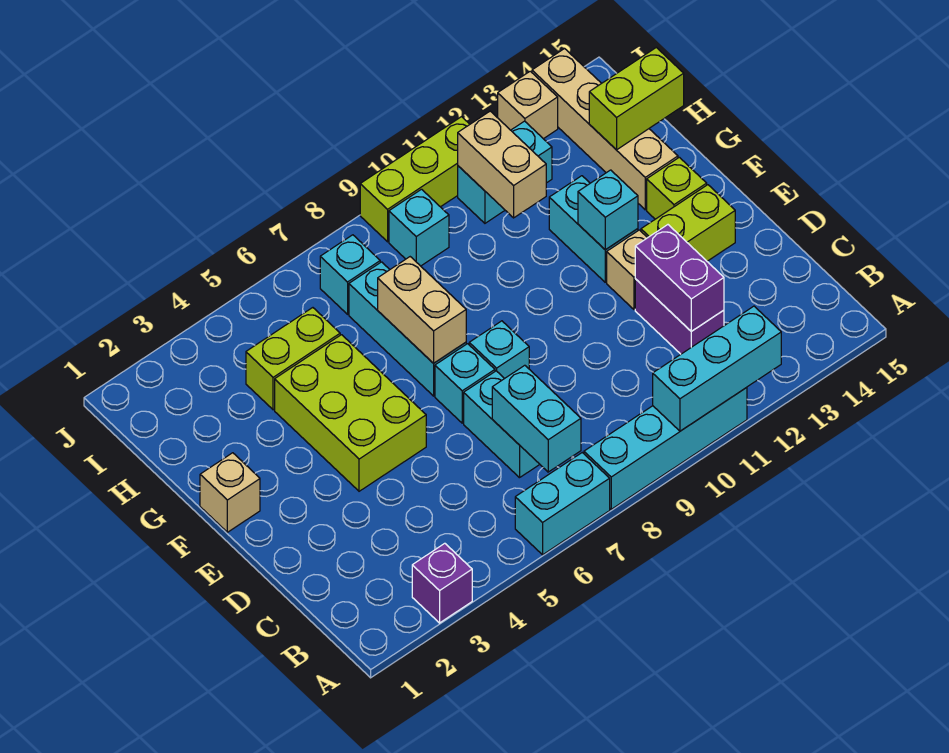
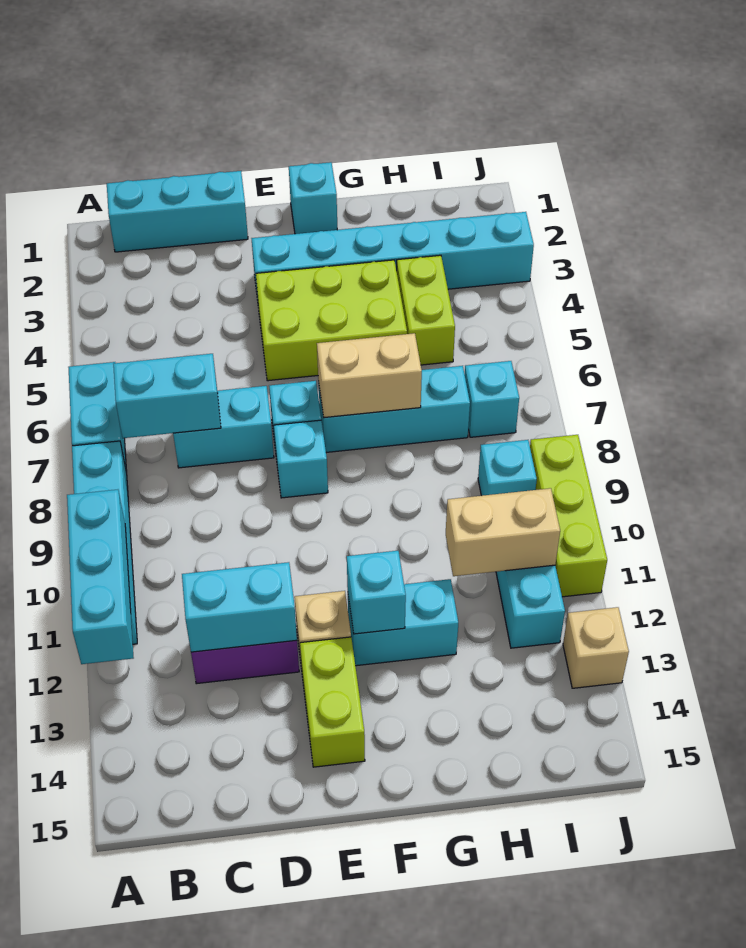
purple 1x1 brick [412,543,472,623] -> none
none -> cyan 1x3 brick [107,171,248,252]
purple 1x2 brick [635,225,724,331] -> cyan 1x2 brick [182,562,297,652]
none -> cyan 1x6 brick [251,212,534,300]
tan 1x1 brick [200,453,260,532] -> cyan 1x1 brick [289,162,337,234]
lime 1x1 brick [647,157,707,219] -> none
tan 1x4 brick [532,49,678,210] -> none
lime 1x2 brick [589,47,684,150] -> none

